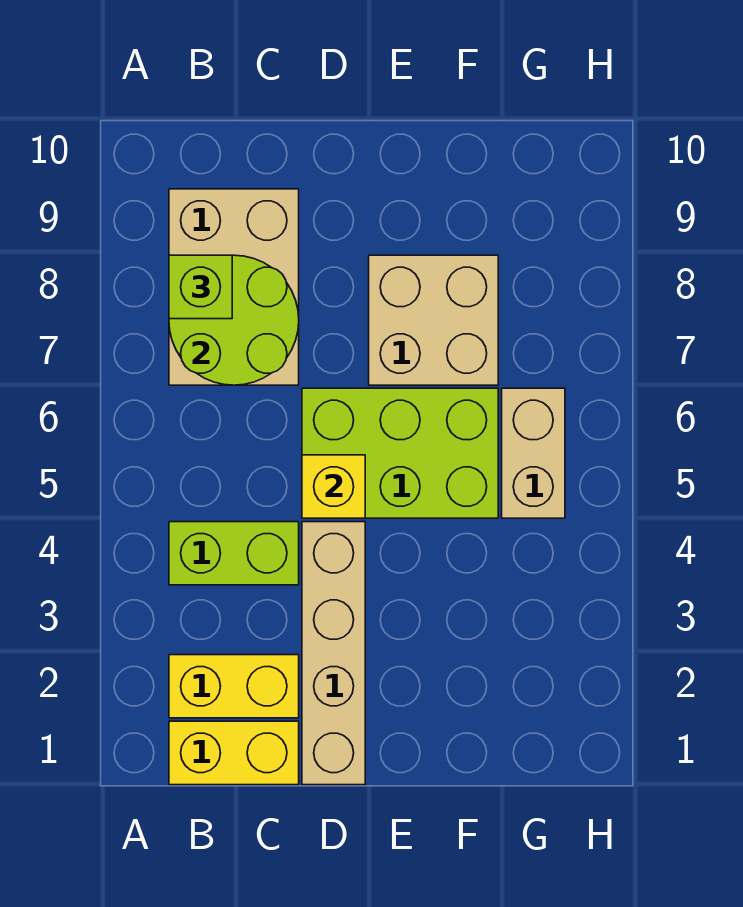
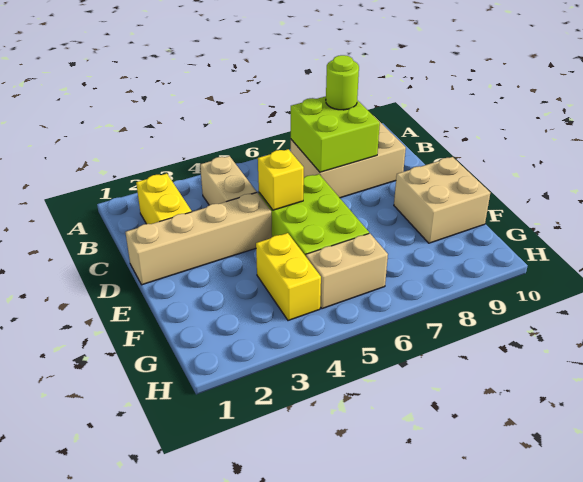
yellow 1x2 brick [169,721,299,785] -> yellow 1x2 brick moved to [256,233,321,321]
lime 1x2 brick [169,522,299,585] -> tan 1x2 brick [200,156,257,205]
lime 2x2 round brick [169,255,299,385] -> lime 2x2 brick [291,96,380,172]
lime 1x1 brick [169,255,232,319] -> lime 1x1 round brick [326,55,359,110]
tan 2x2 brick [369,255,498,385] -> tan 2x2 brick moved to [394,157,490,243]

